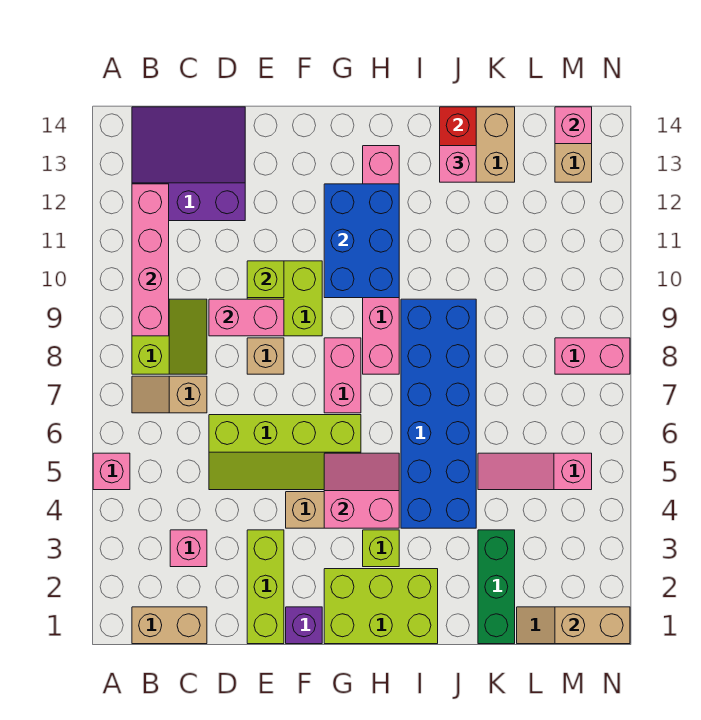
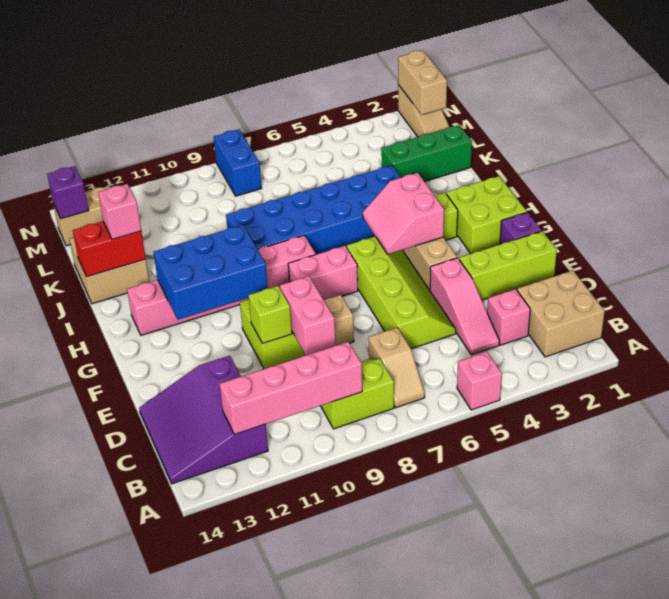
tan 1x2 brick [132,607,207,644] -> tan 2x2 brick [517,271,605,357]
lime 2x3 brick [324,569,438,644] -> lime 2x2 brick [446,176,527,254]
pink 1x3 slope [478,453,592,490] -> pink 1x3 slope moved to [430,258,499,355]
pink 1x2 brick [555,338,630,374] -> blue 1x2 brick [214,129,261,196]
pink 1x1 brick [555,107,592,144] -> purple 1x1 brick [47,166,89,219]

